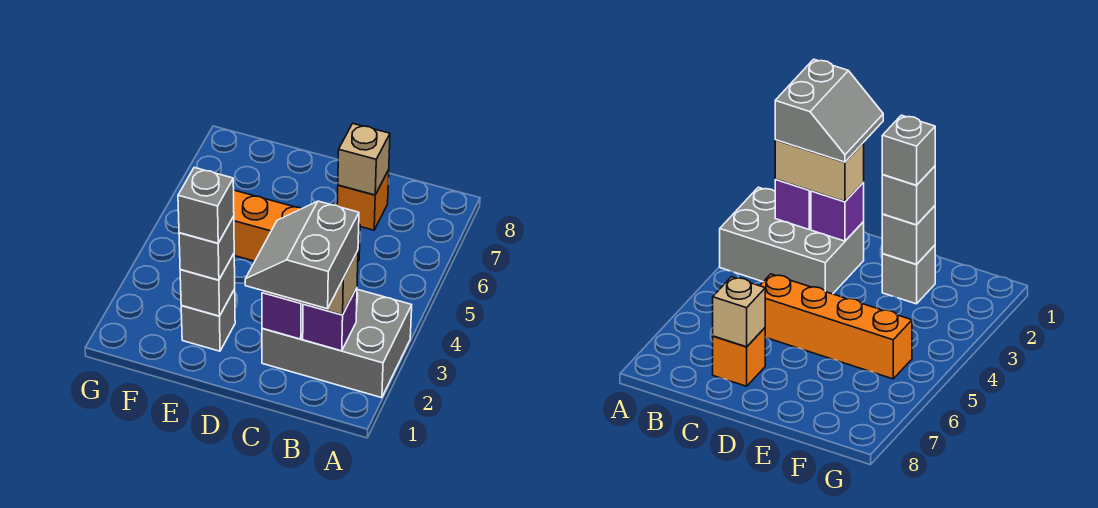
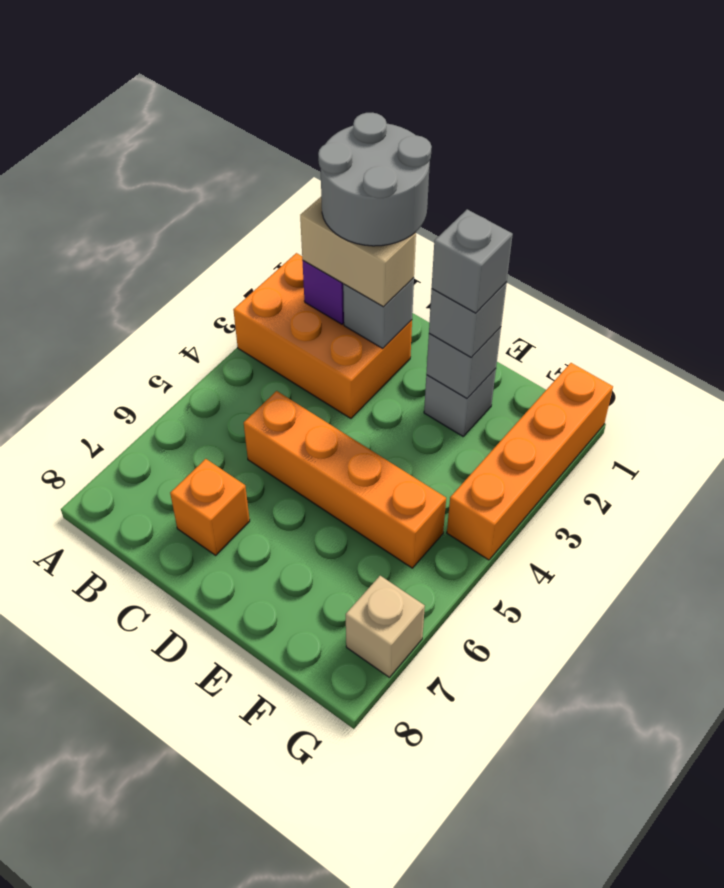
grey 2x3 brick [262,289,412,398] -> orange 2x3 brick [233,253,412,418]
grey 2x2 slope [245,201,359,309] -> grey 2x2 round brick [318,113,432,246]
purple 1x1 brick [262,293,303,339] -> grey 1x1 brick [343,278,414,348]
tan 1x1 brick [338,124,390,195] -> tan 1x1 brick moved to [346,576,425,677]
none -> orange 1x4 brick [447,363,613,560]

